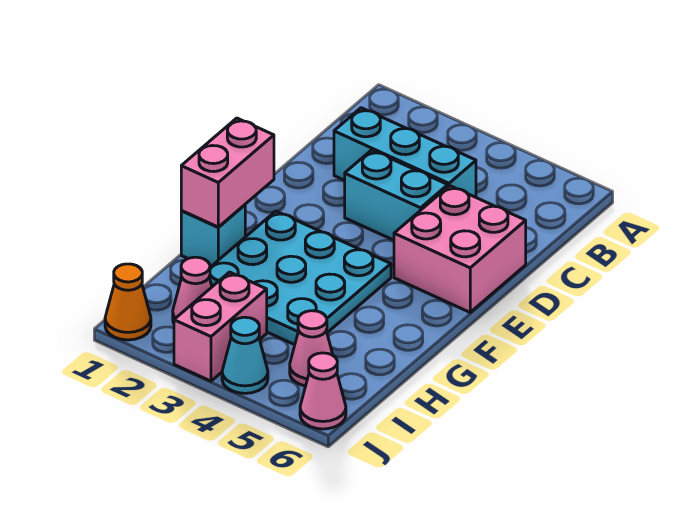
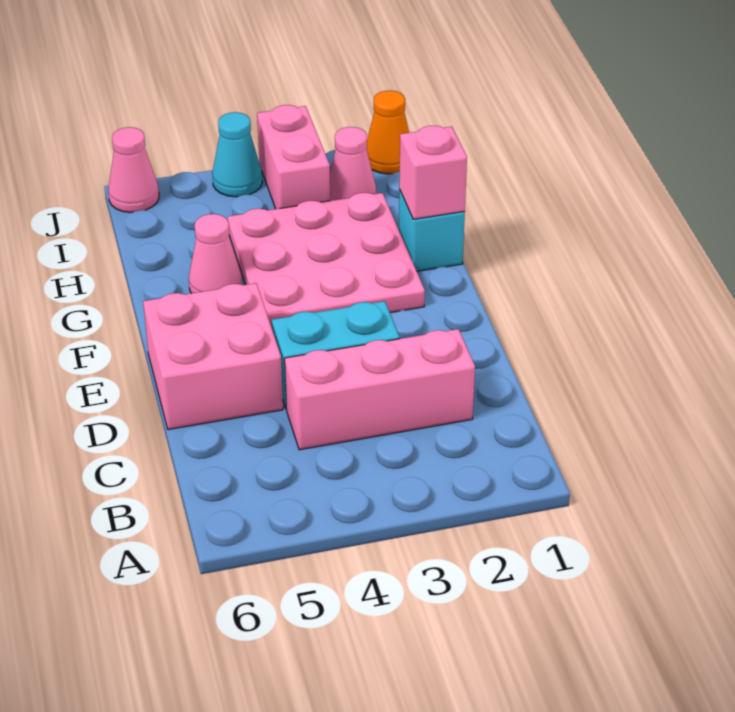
cyan 1x3 brick [334,108,476,197] -> pink 1x3 brick [285,329,475,450]
pink 1x2 brick [181,118,274,227] -> pink 1x1 brick [399,126,467,219]
cyan 3x3 plate [210,211,391,345] -> pink 3x3 plate [228,193,425,328]
pink 1x1 cone [290,311,333,386] -> pink 1x1 cone moved to [189,214,242,293]

